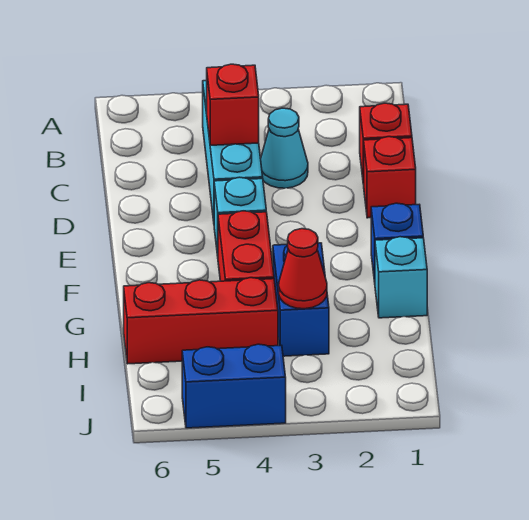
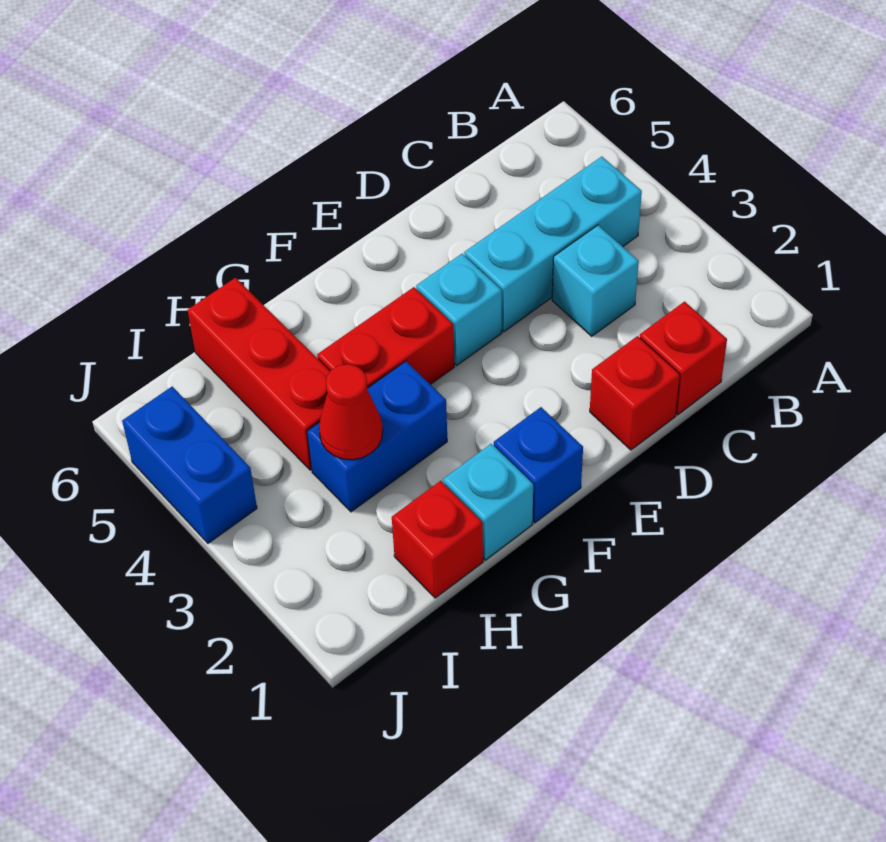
cyan 1x1 cone [261,108,308,188] -> cyan 1x1 brick [552,225,639,336]
red 1x1 brick [207,64,259,145] -> red 1x1 brick moved to [392,481,483,598]

